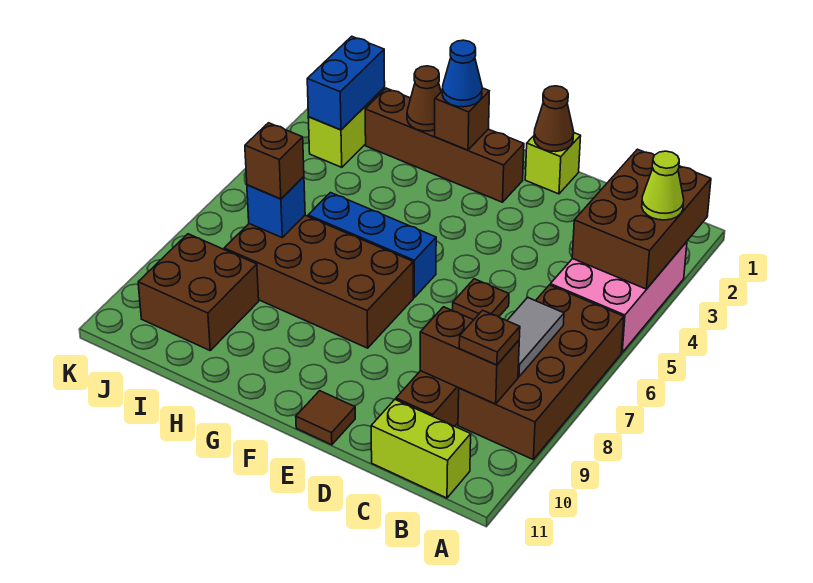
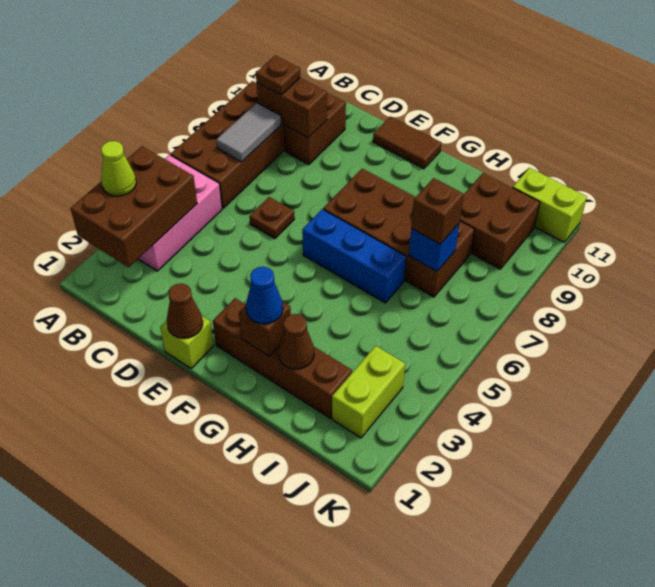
lime 1x2 brick [371,400,471,498] -> lime 1x2 brick moved to [512,168,587,242]
brown 1x1 tile [296,391,355,445] -> brown 1x2 tile [373,117,442,169]
blue 1x2 brick [307,36,385,130] -> none

